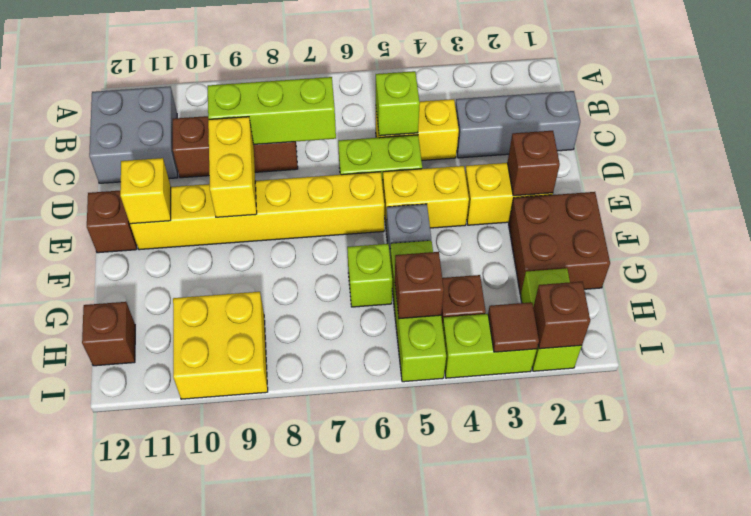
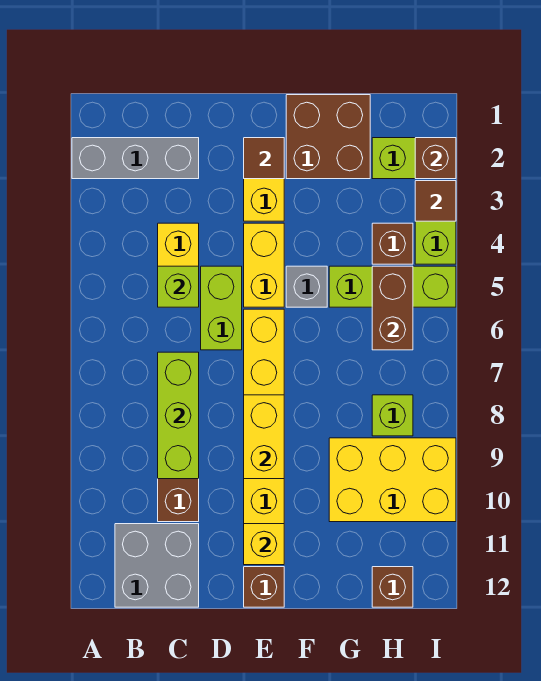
grey 1x3 brick [455,91,580,158] -> grey 1x3 brick turned to [72,138,199,179]
yellow 1x2 brick [208,117,257,217] -> yellow 1x2 brick turned to [244,395,284,479]
brown 1x1 brick [508,131,560,196] -> brown 1x1 tile [244,138,284,179]
lime 1x1 brick [347,244,392,307] -> lime 1x1 brick moved to [372,395,413,436]
brown 1x1 brick [395,252,444,319] -> brown 1x2 brick [372,266,413,350]
yellow 2x2 brick [173,292,268,399] -> yellow 2x3 brick [329,438,456,522]

